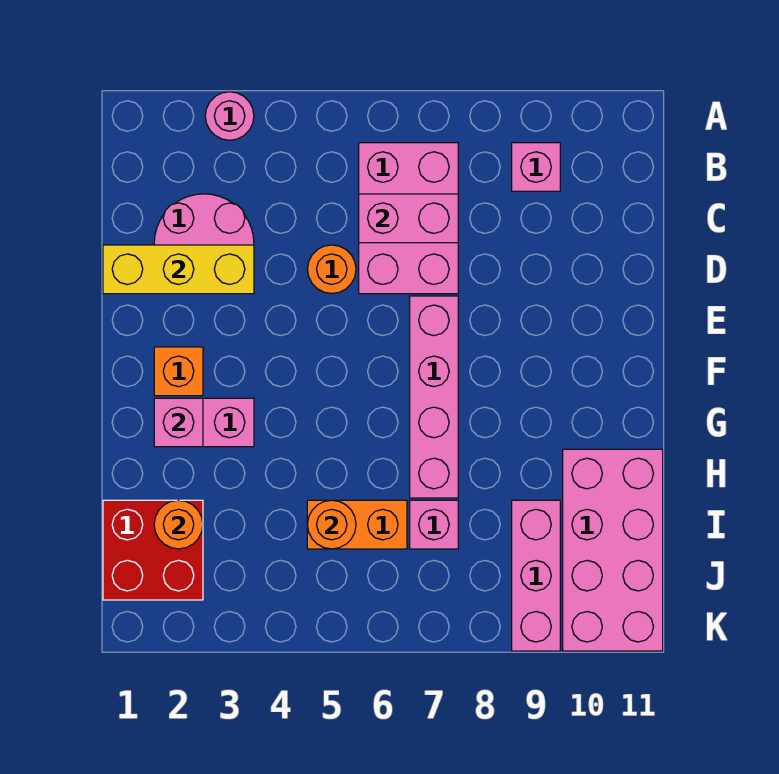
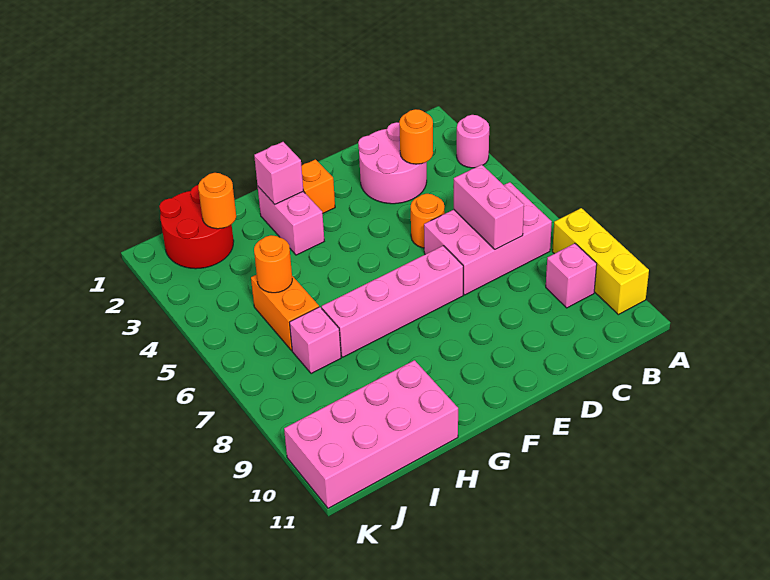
none -> orange 1x1 round brick [399,109,433,164]
yellow 1x3 brick [103,245,254,294] -> yellow 1x3 brick moved to [552,208,649,315]
red 2x2 brick [103,500,203,600] -> red 2x2 round brick [159,185,234,269]
pink 1x3 brick [512,500,560,651] -> none

